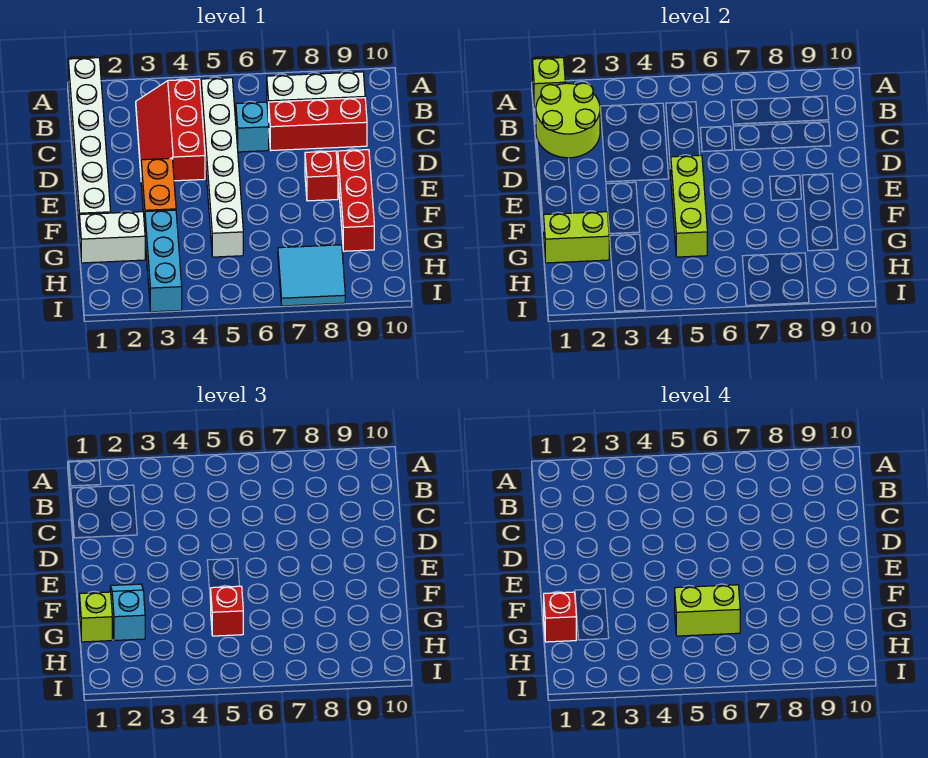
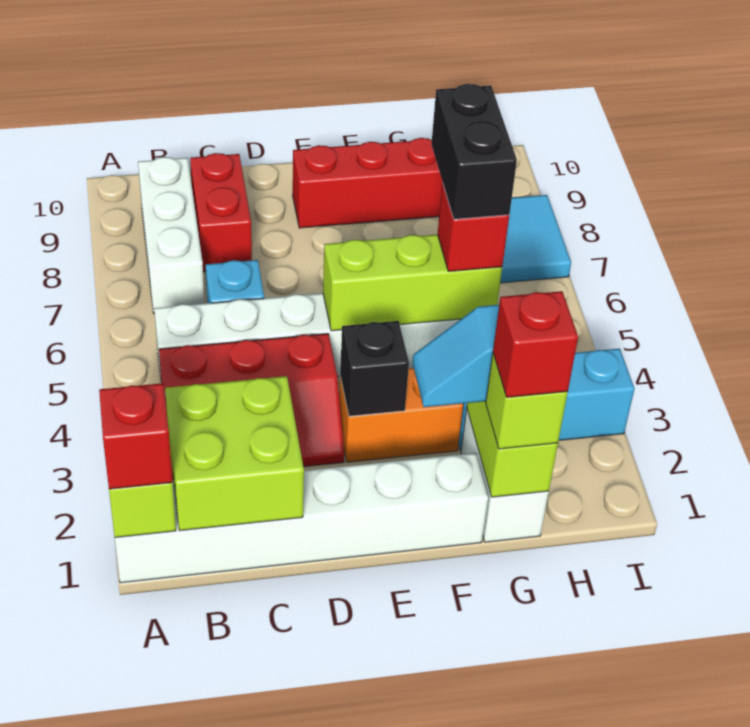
lime 2x2 round brick [536,83,600,158] -> lime 2x2 brick [165,376,304,531]
red 1x3 brick [269,98,367,150] -> red 1x2 brick [190,153,252,272]
none -> black 1x1 brick [340,321,409,416]
red 1x1 brick [305,151,338,201] -> red 1x1 brick moved to [99,383,173,489]
lime 1x2 brick [675,585,740,636] -> black 1x2 brick [431,84,517,219]

